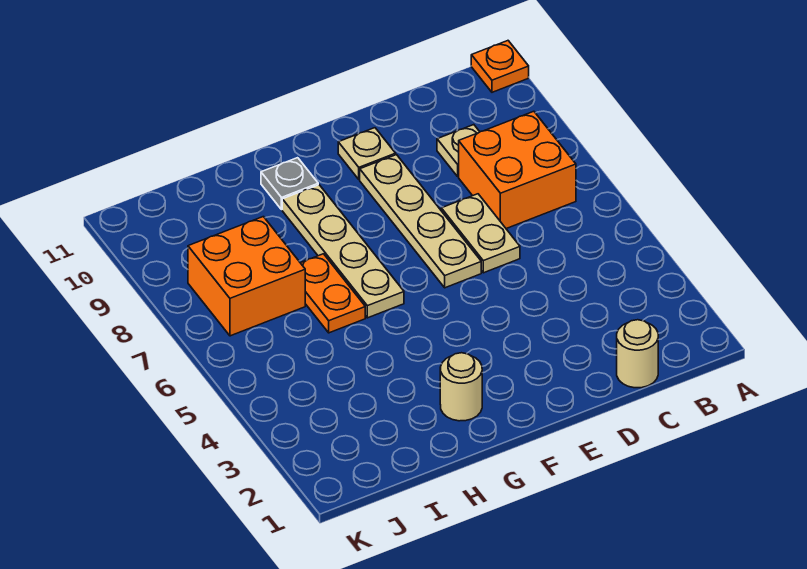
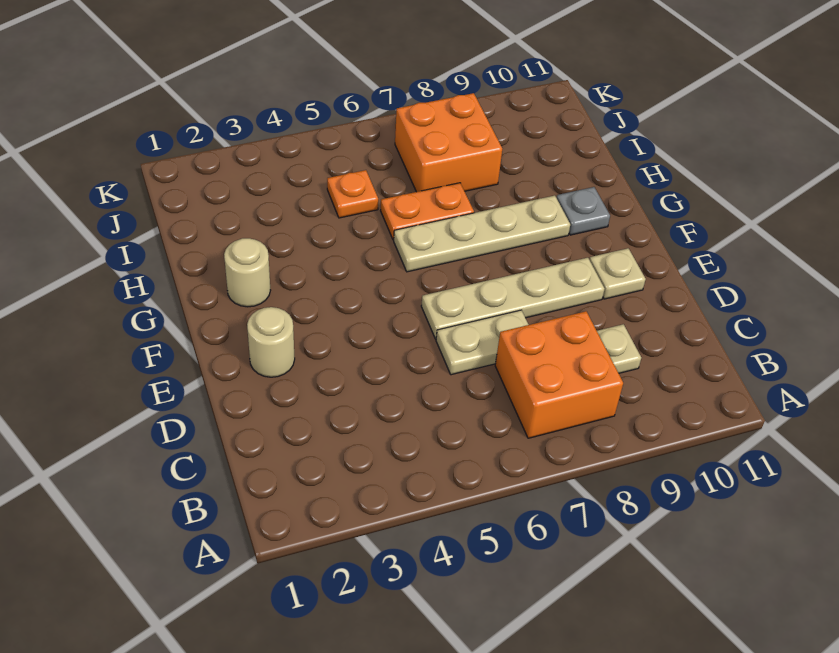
orange 1x1 plate [471,41,529,92] -> orange 1x1 plate moved to [327,170,378,218]
tan 1x1 round brick [617,320,658,388] -> tan 1x1 round brick moved to [247,307,295,377]

